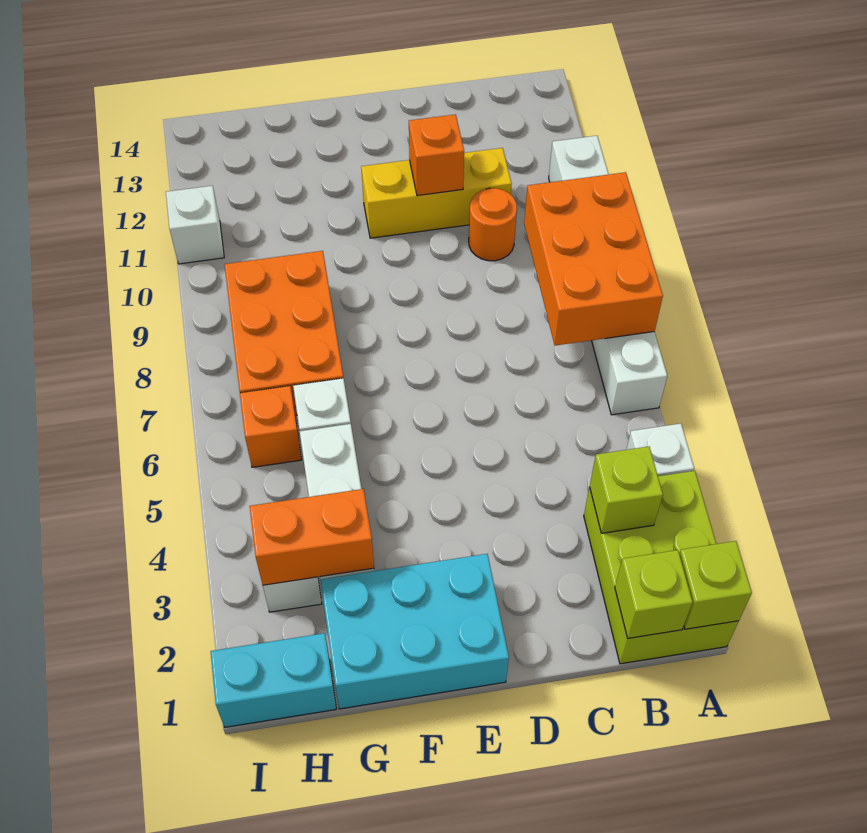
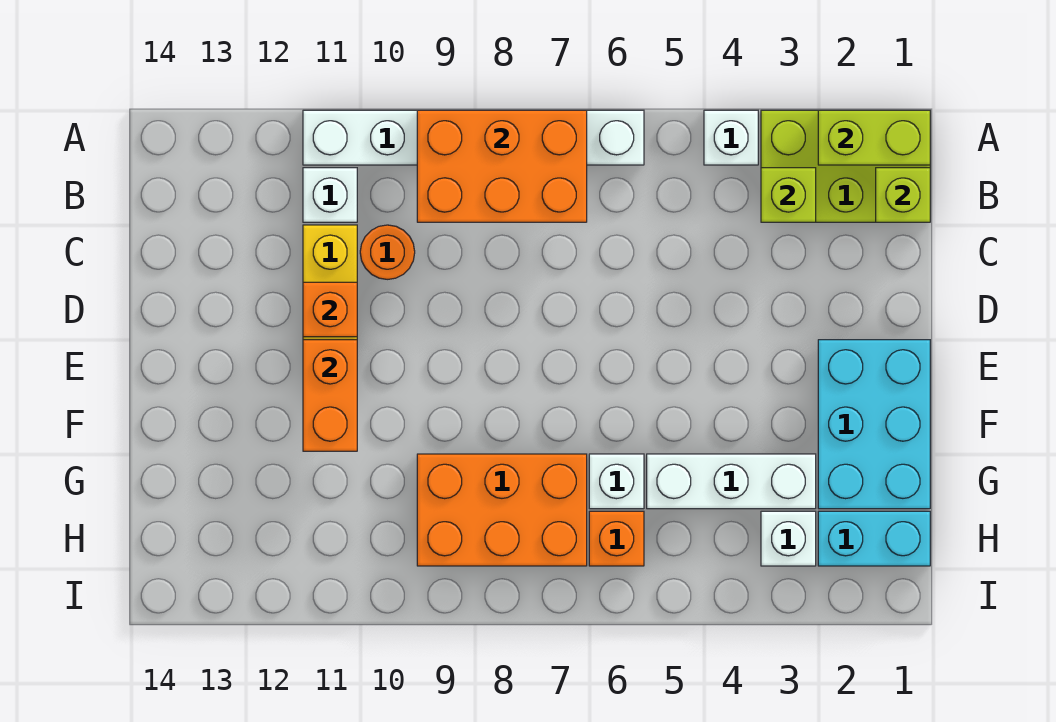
lime 1x1 brick [679,541,752,629] -> lime 1x2 brick [818,110,930,165]
orange 1x2 brick [250,489,374,585] -> orange 1x2 brick moved to [303,340,357,451]
cyan 1x2 brick [211,633,336,727] -> cyan 1x2 brick turned to [818,511,930,566]
white 1x1 brick [166,186,224,264] -> white 1x1 brick moved to [303,168,357,222]

